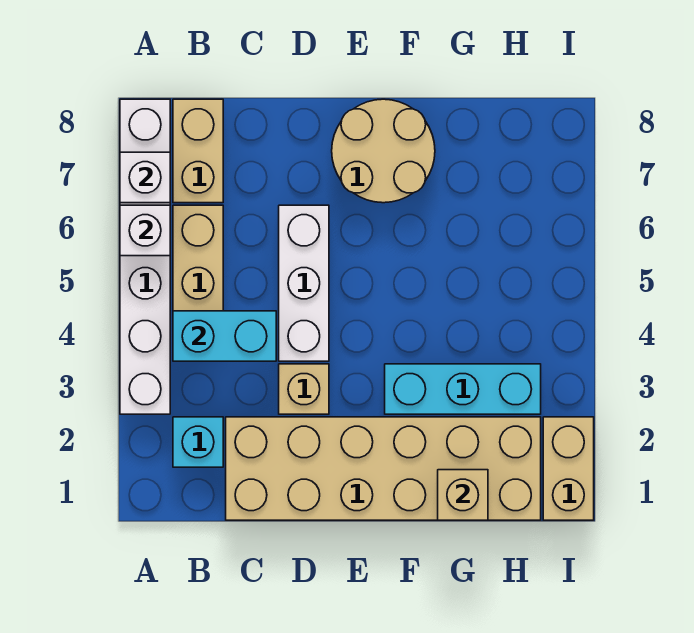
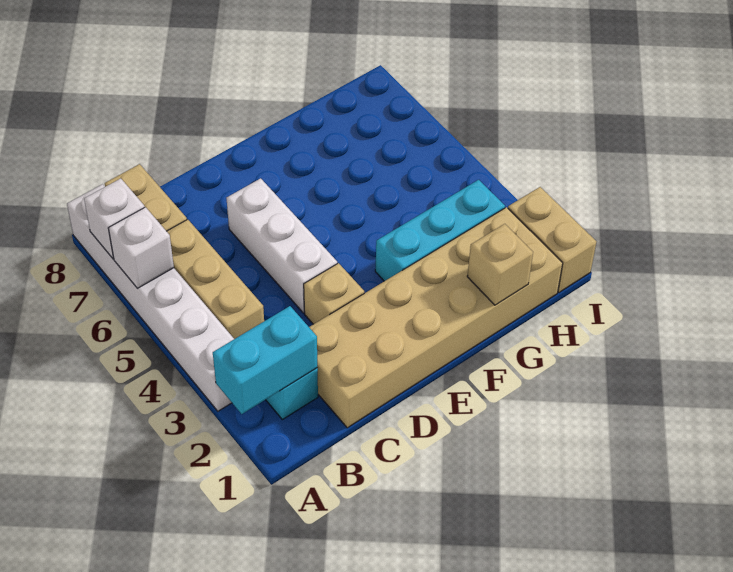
cyan 1x2 brick [173,311,276,361] -> cyan 1x2 brick moved to [213,306,317,414]
tan 2x2 round brick [332,99,435,203] -> none

